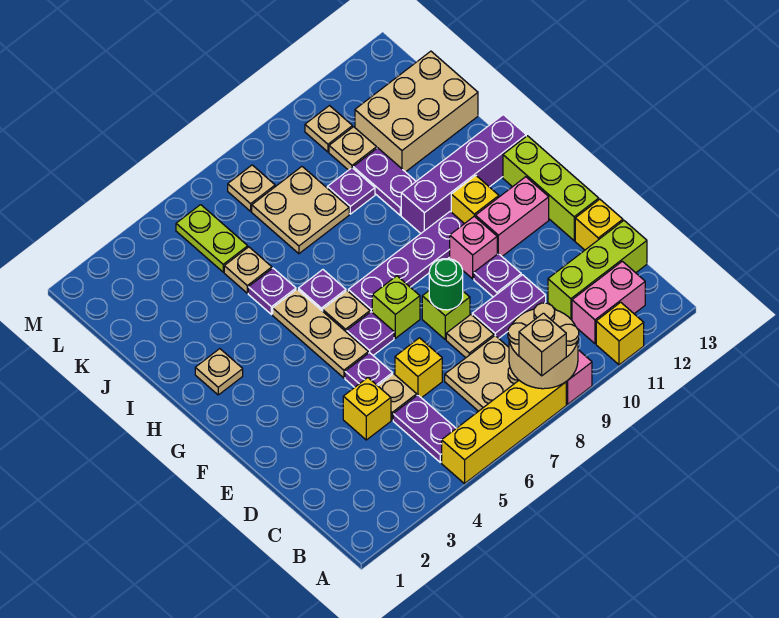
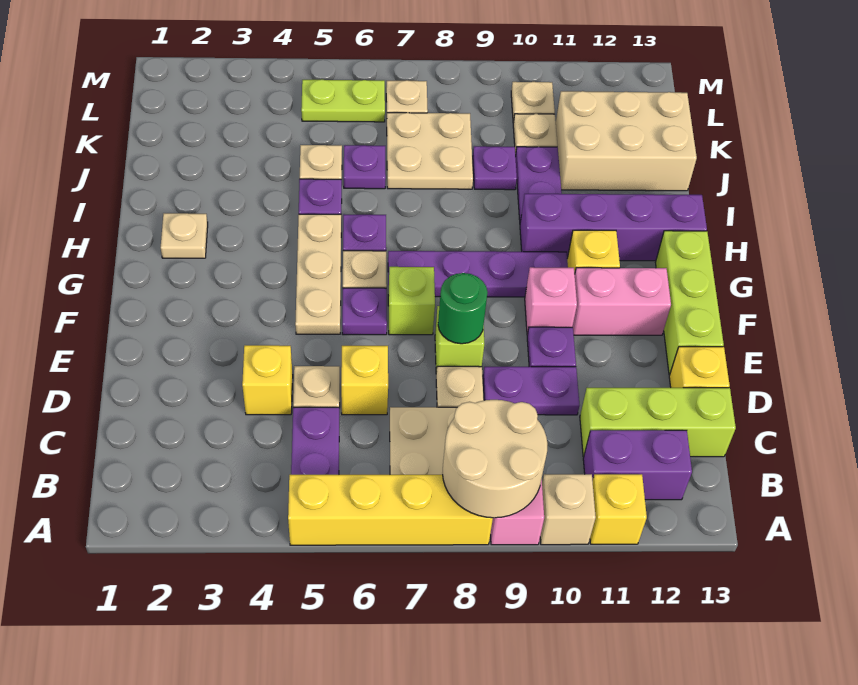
tan 1x1 brick [519,313,566,376] -> tan 1x1 brick moved to [540,474,596,545]
pink 1x2 brick [572,261,645,344] -> purple 1x2 brick [583,430,692,500]
purple 1x1 plate [345,353,393,387] -> purple 1x1 plate moved to [344,145,386,189]
lime 1x2 plate [176,205,248,272] -> lime 1x2 plate turned to [301,79,385,122]

